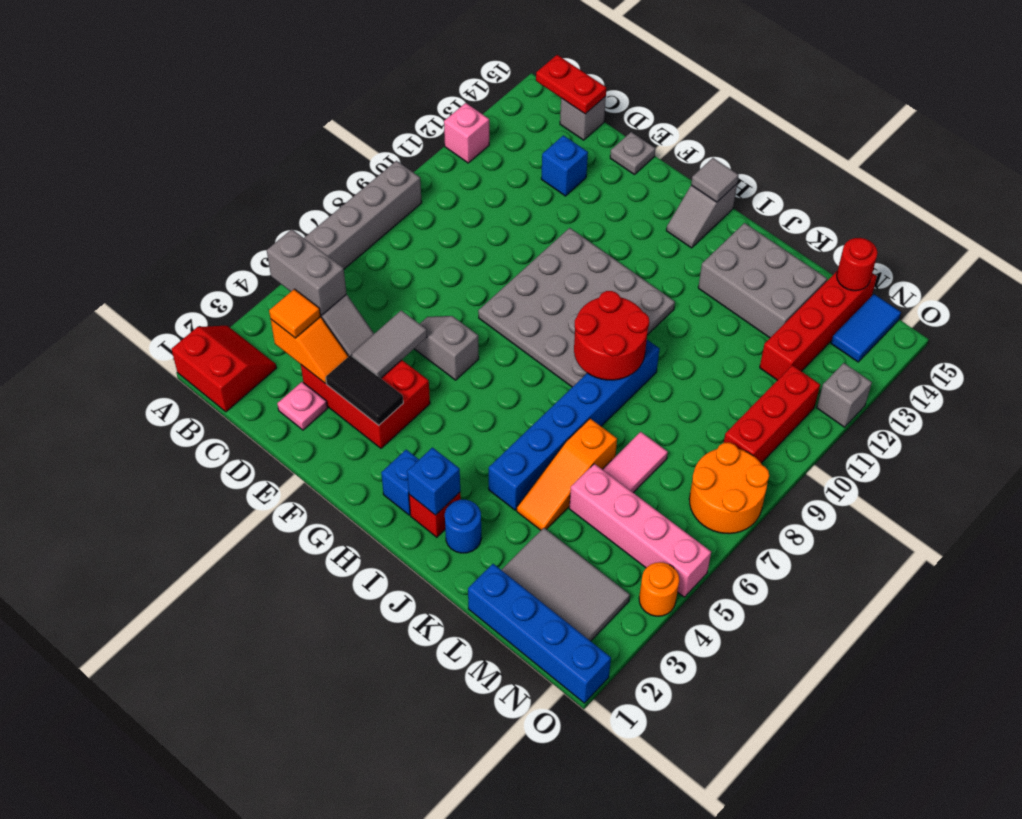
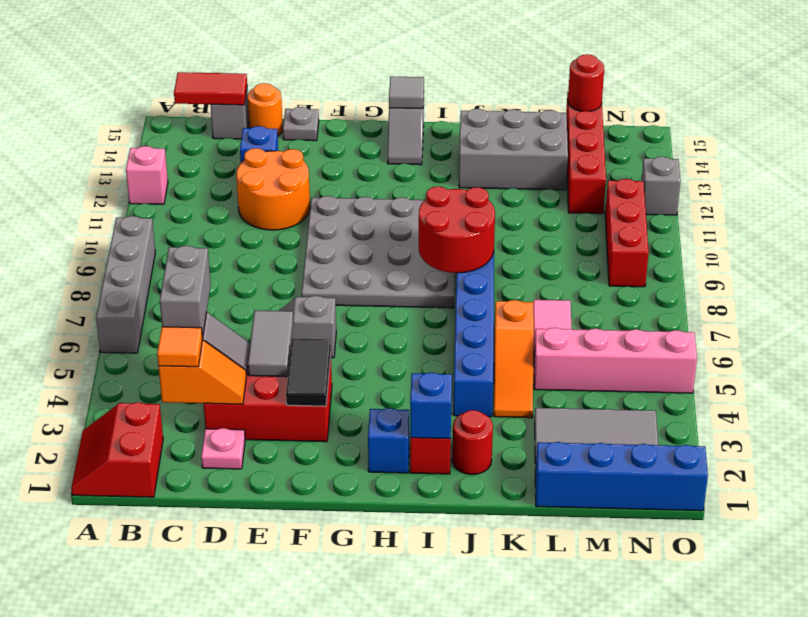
red 2x2 slope [172,326,276,412] -> red 2x2 slope turned to [71,402,163,497]
grey 1x2 brick [267,229,346,315] -> grey 1x2 brick turned to [160,246,211,338]
red 1x2 plate [536,55,606,114] -> red 1x2 tile [174,72,247,105]
black 1x2 tile [326,355,403,425] -> black 1x2 tile turned to [286,338,331,406]
blue 1x1 round brick [445,500,481,553] -> red 1x1 round brick [452,410,493,475]
orange 2x2 round brick [689,443,769,534] -> orange 2x2 round brick moved to [236,148,310,230]
blue 1x2 tile [831,294,901,362] -> none
orange 1x1 round brick [639,562,679,616] -> orange 1x1 round brick moved to [248,83,283,136]

